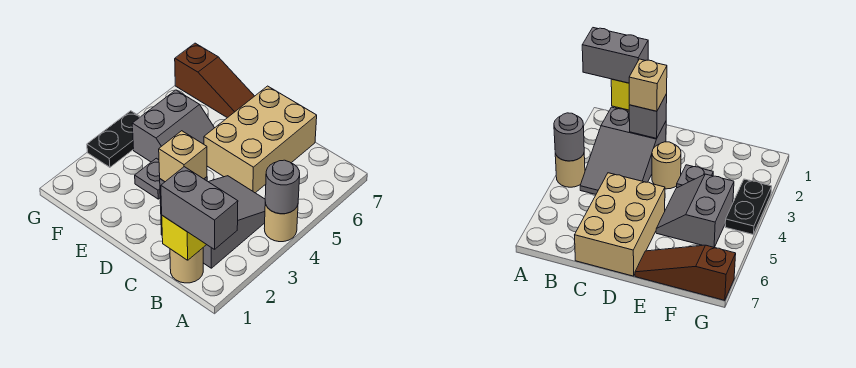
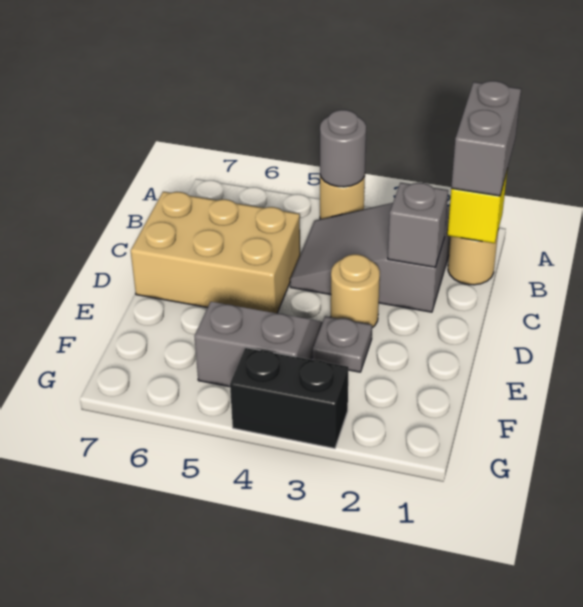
tan 1x1 brick [159,131,207,182] -> none
brown 1x3 slope [175,43,254,118] -> none
black 1x2 plate [87,111,140,167] -> black 1x2 brick [230,348,349,448]

